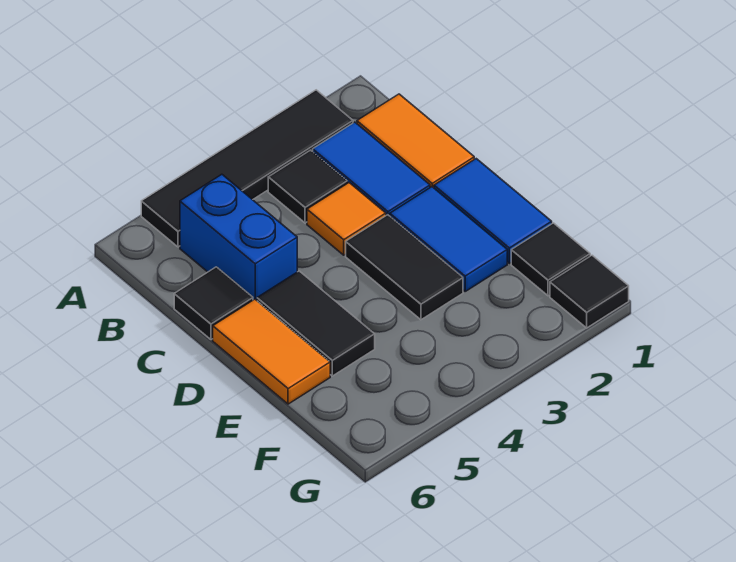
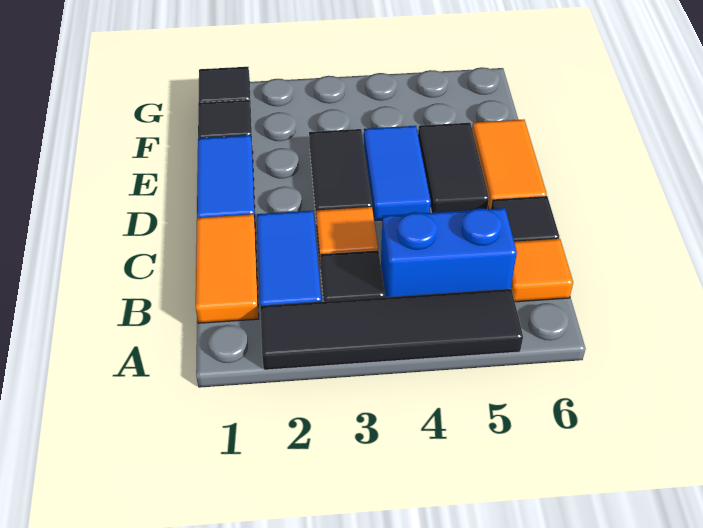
blue 1x2 brick [180,174,297,300] -> blue 1x2 brick turned to [381,208,517,297]
none -> orange 1x1 tile [511,239,573,302]
blue 1x2 tile [390,187,507,291] -> blue 1x2 tile moved to [364,126,431,221]

